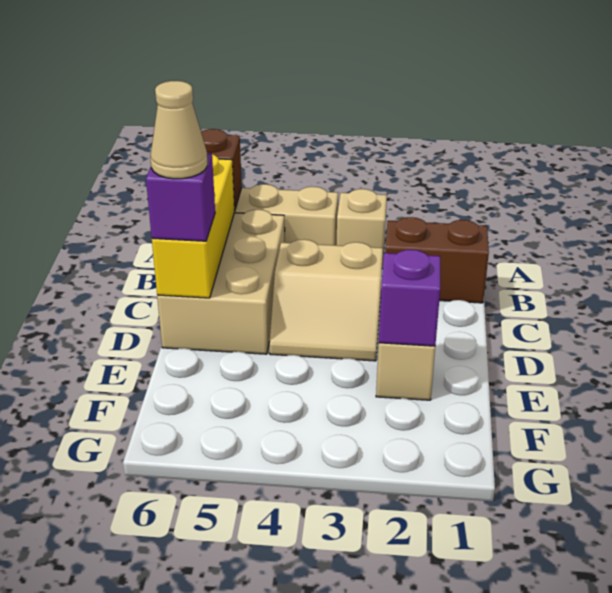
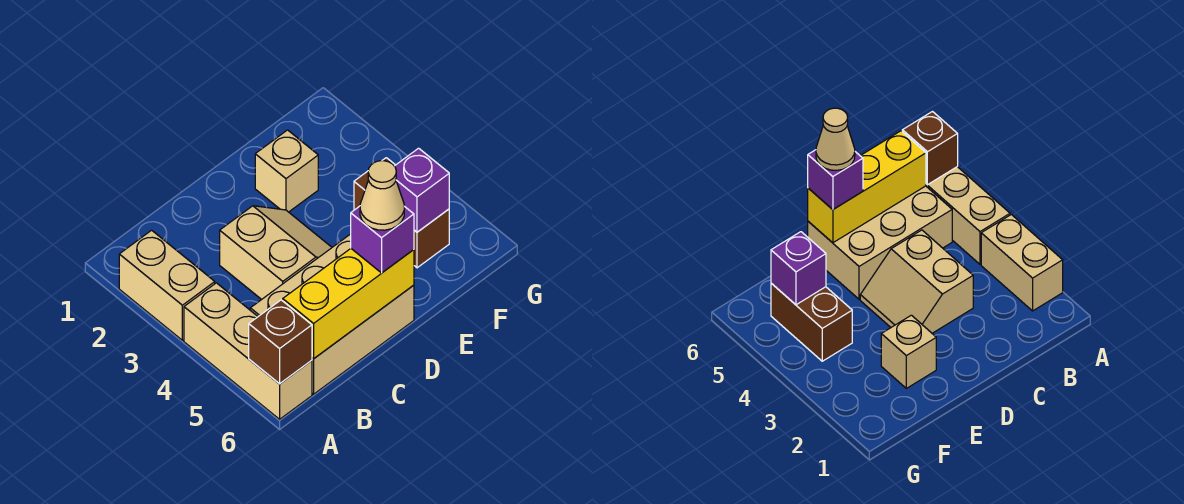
tan 1x1 brick [337,189,387,269] -> tan 1x2 brick [119,230,215,340]
brown 1x2 brick [385,217,489,303] -> brown 1x2 brick moved to [354,158,449,268]
purple 1x1 brick [379,250,440,346] -> purple 1x1 brick moved to [395,148,449,232]

